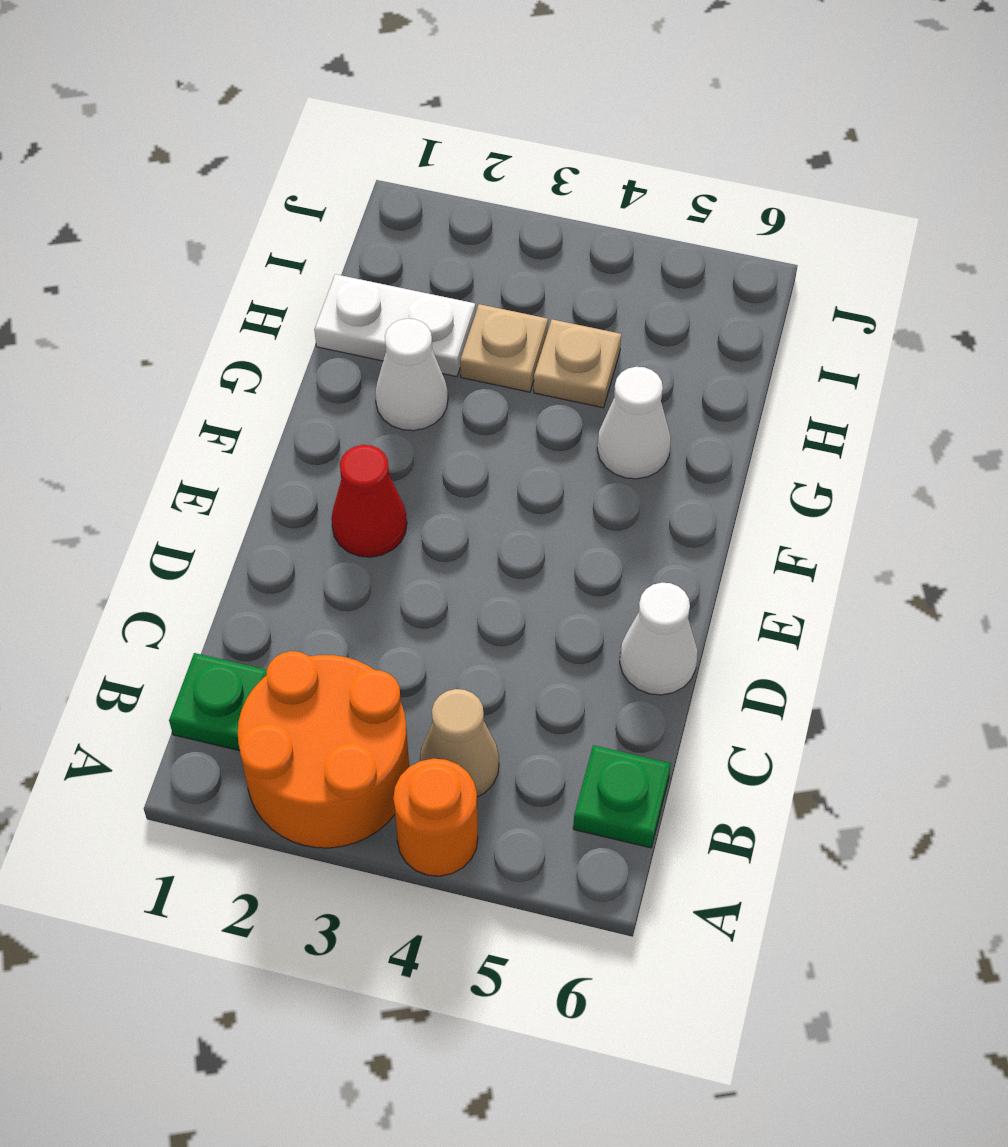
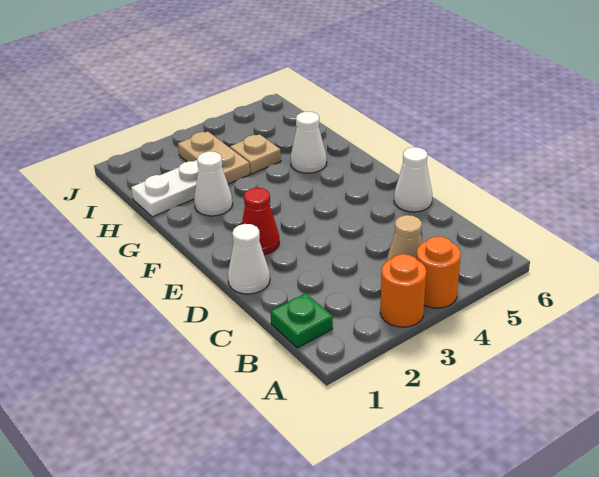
orange 2x2 round brick [238,651,409,848] -> orange 1x1 round brick [380,254,426,327]
green 1x1 plate [573,745,671,848] -> none
none -> white 1x1 cone [228,224,270,294]
tan 1x1 plate [460,304,548,392] -> tan 1x2 plate [178,132,250,184]

